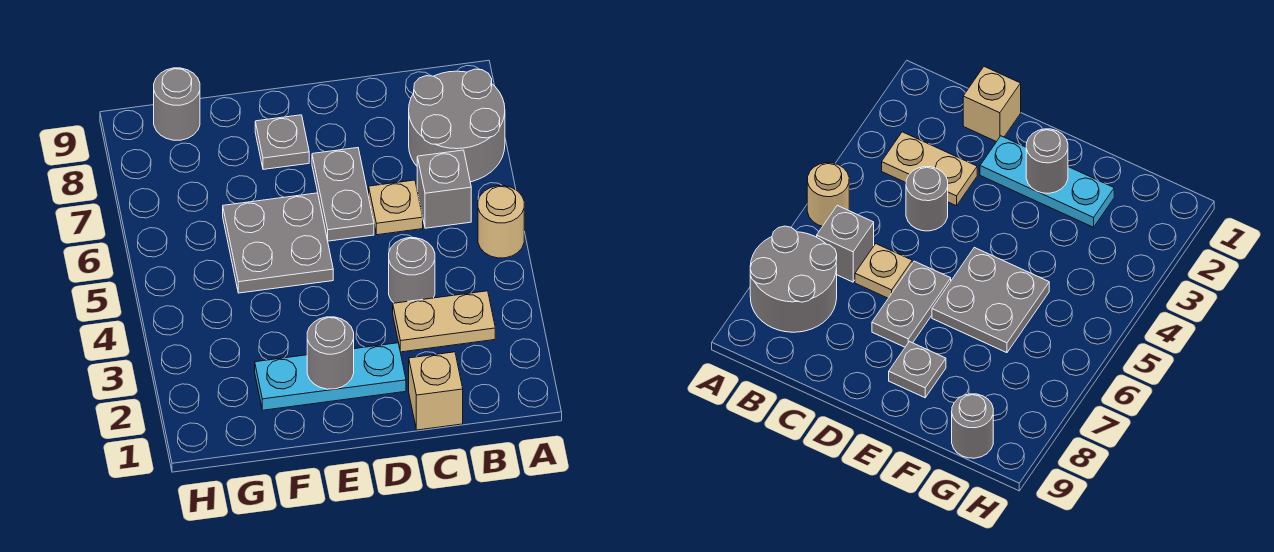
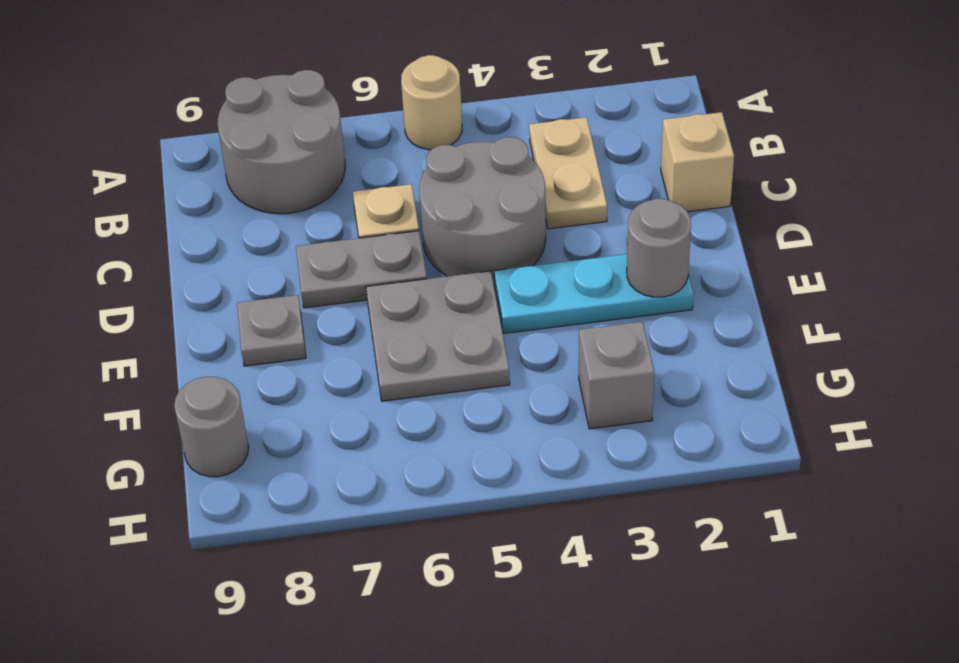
grey 1x1 brick [417,150,471,228] -> grey 1x1 brick moved to [579,322,654,429]
grey 1x1 round brick [389,238,435,303] -> grey 2x2 round brick [419,137,546,284]
cyan 1x3 plate [255,343,406,410] -> cyan 1x3 plate turned to [494,254,694,333]

